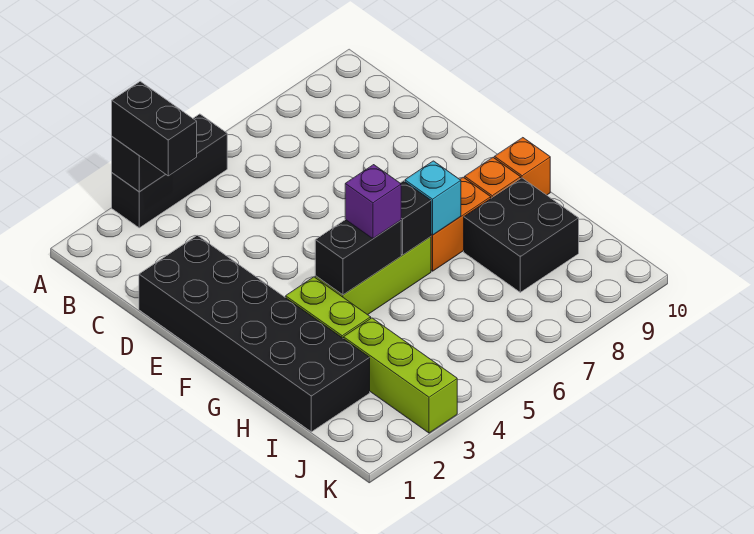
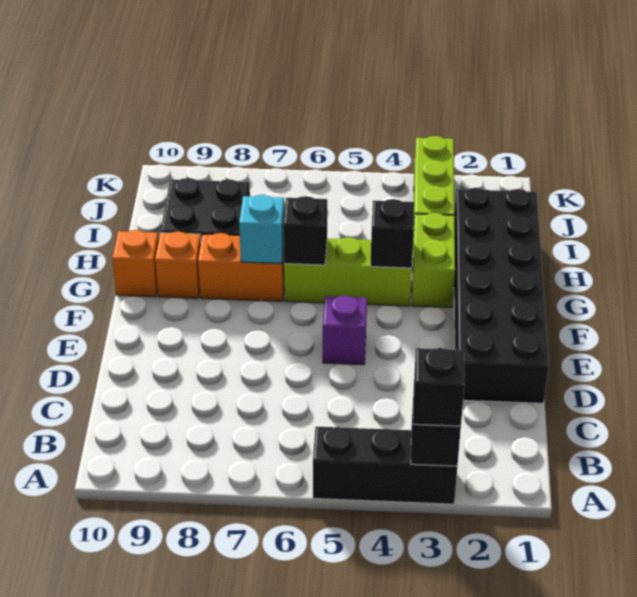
black 1x2 brick [112,81,197,176] -> black 1x1 brick [413,348,465,426]
black 1x2 brick [315,220,401,295] -> black 1x1 brick [371,199,414,268]
purple 1x1 brick [345,165,401,239] -> purple 1x1 brick moved to [323,295,367,365]

